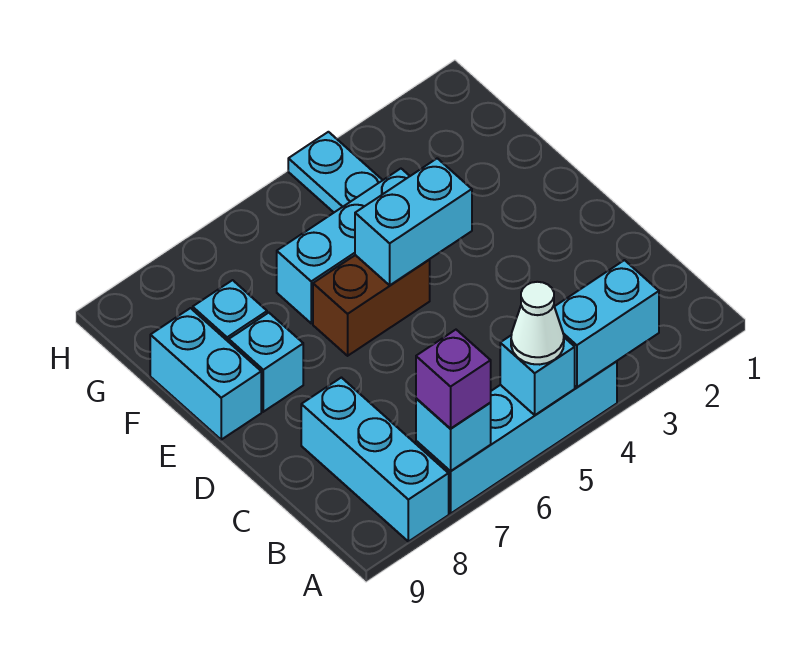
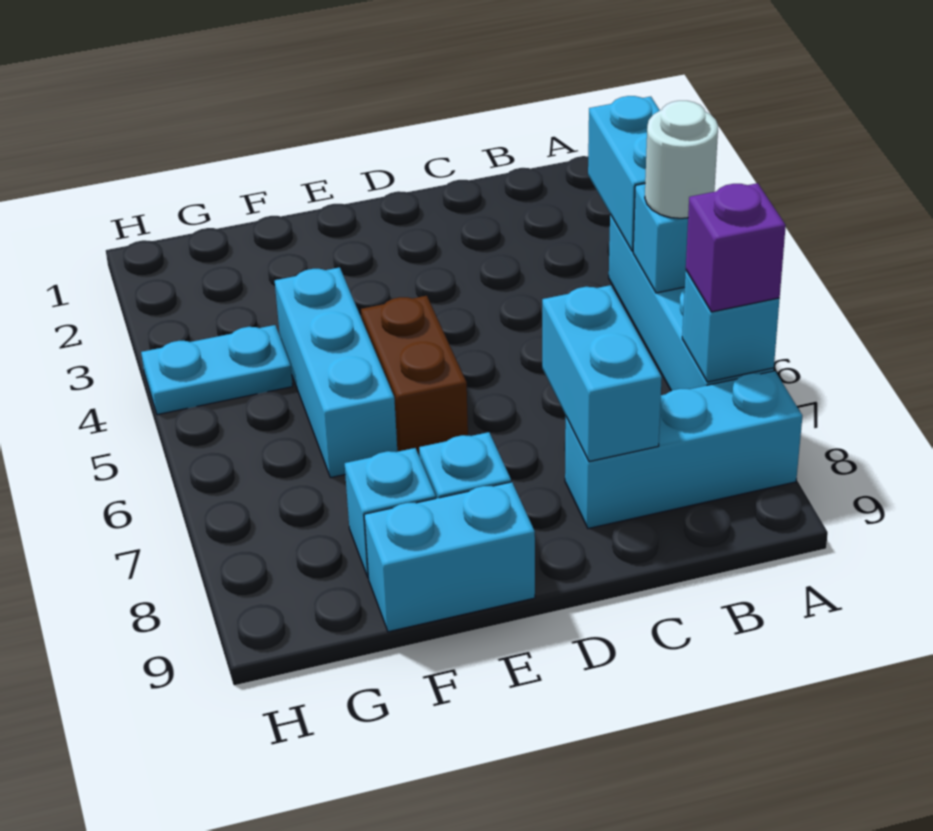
white 1x1 cone [511,282,564,365] -> white 1x1 round brick [645,101,718,218]
cyan 1x2 brick [355,158,472,285] -> cyan 1x2 brick moved to [542,285,662,462]

